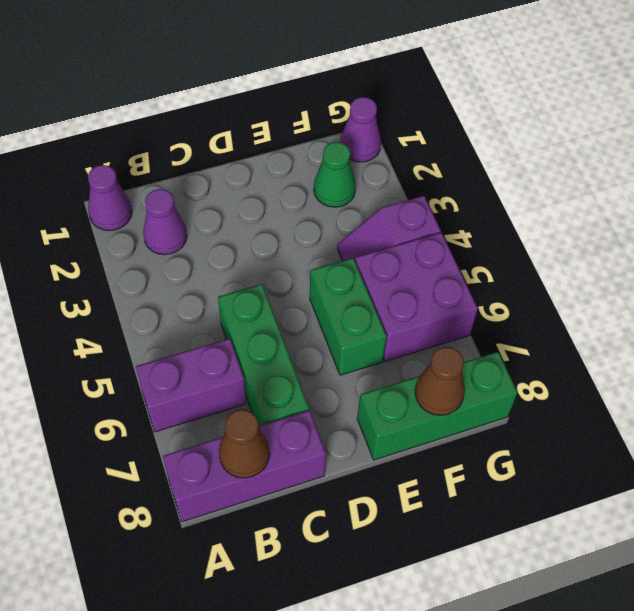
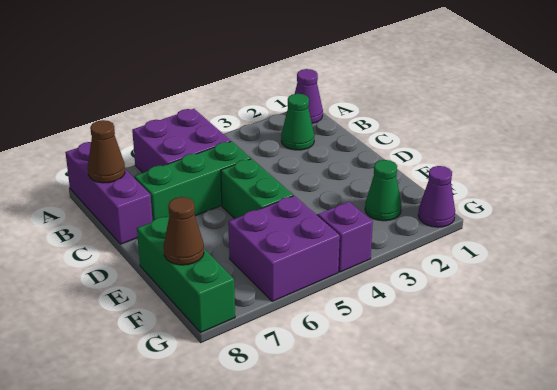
purple 1x2 brick [136,338,246,432] -> purple 2x2 brick [132,109,231,173]
purple 1x1 cone [143,189,187,255] -> green 1x1 cone [281,94,315,150]
green 1x2 brick [310,258,387,375] -> green 1x2 brick turned to [221,159,293,219]

